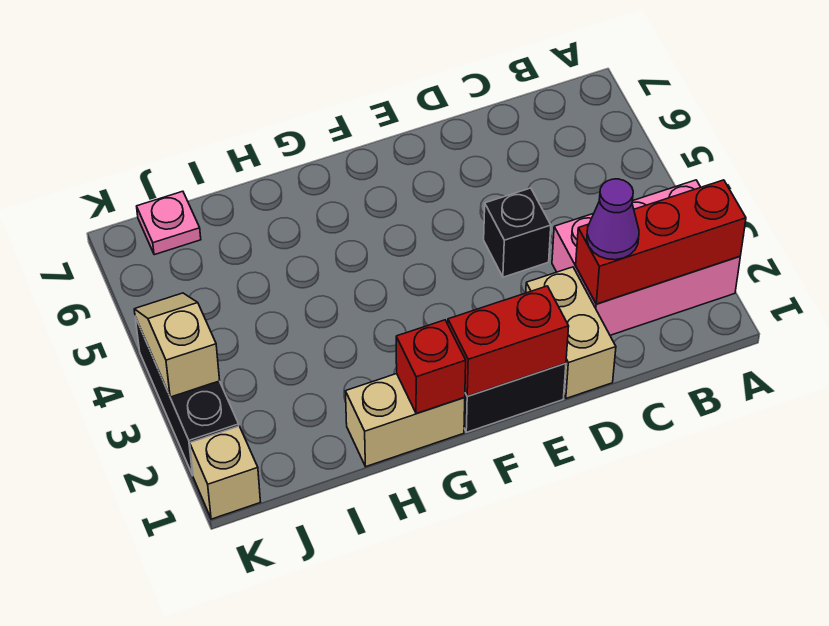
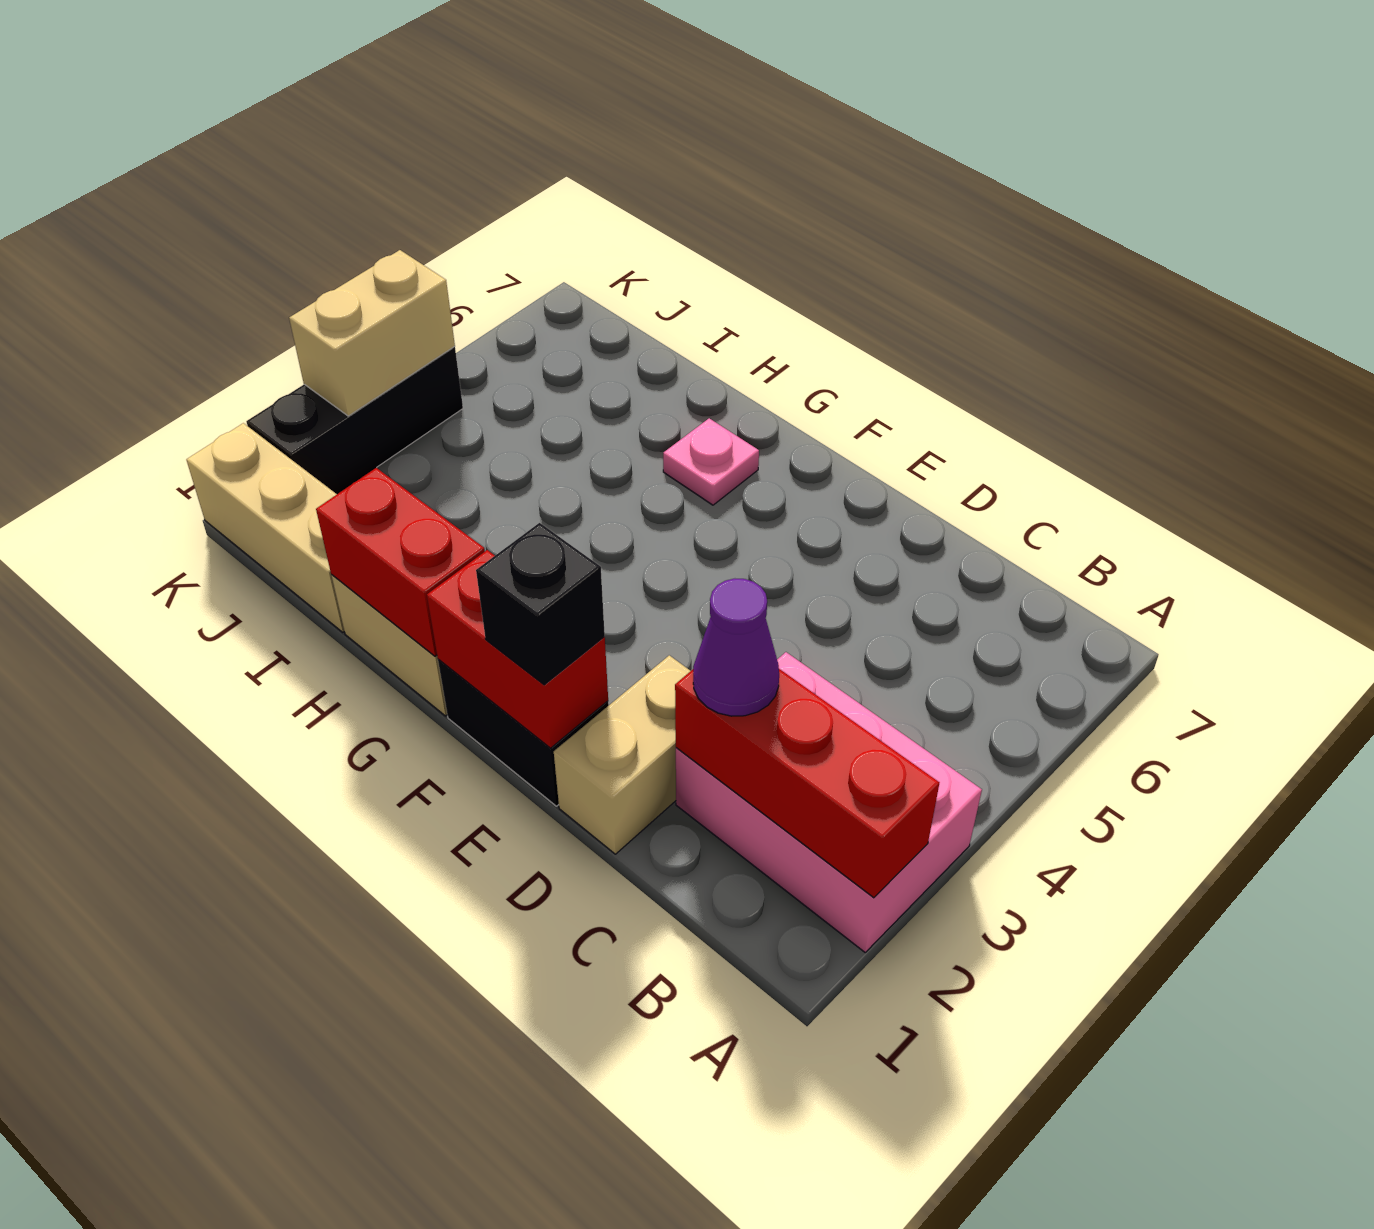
black 1x1 brick [484,188,551,277] -> black 1x1 brick moved to [476,523,605,685]
red 1x1 brick [396,320,466,414] -> red 1x2 brick [316,468,485,656]
pink 1x1 plate [137,191,201,255] -> pink 1x1 plate moved to [663,418,759,505]
tan 1x1 brick [190,426,260,519] -> tan 1x3 brick [186,423,344,632]
tan 1x2 slope [134,293,220,397] -> tan 1x2 brick [289,250,455,416]

